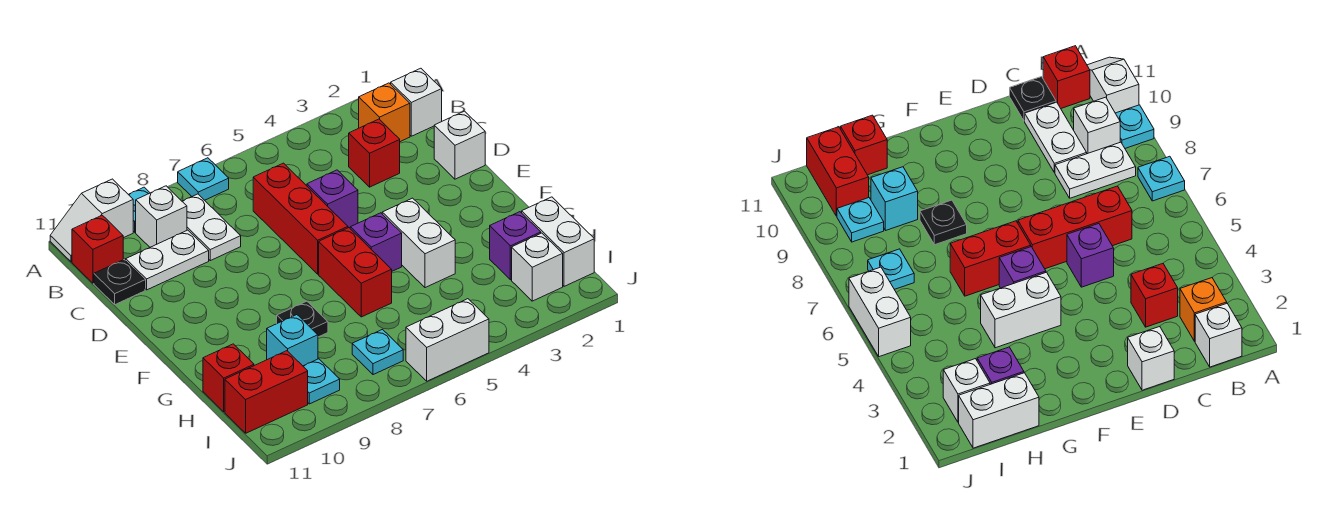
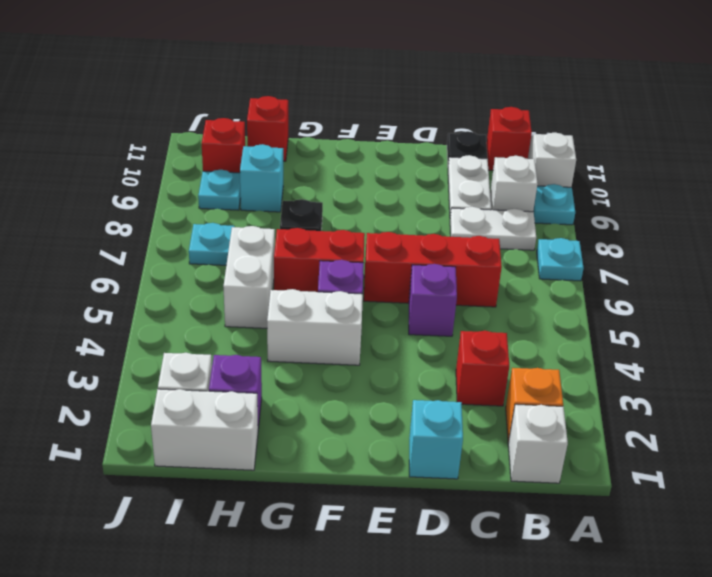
white 1x1 brick [434,111,485,179] -> cyan 1x1 brick [409,400,463,479]
red 1x2 brick [225,351,308,433] -> red 1x1 brick [202,118,245,173]
white 1x2 brick [406,299,489,381] -> white 1x2 brick moved to [223,226,275,328]

